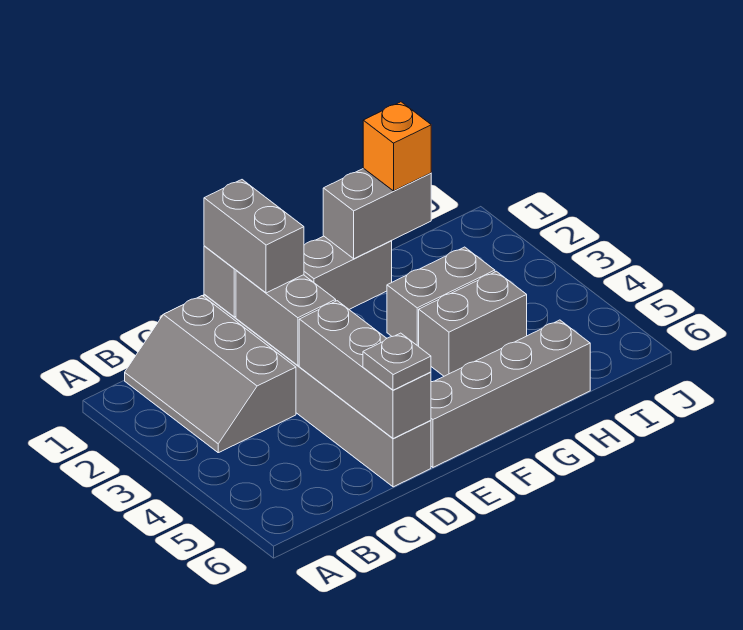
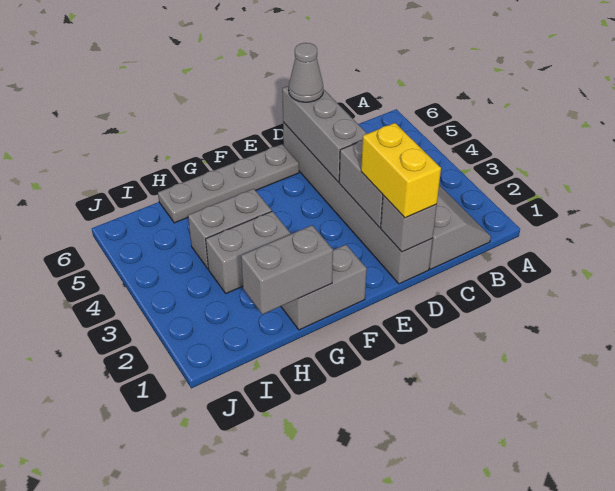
grey 1x2 brick [204,180,304,293] -> yellow 1x2 brick [361,123,441,218]
grey 1x1 plate [363,333,431,390] -> grey 1x1 cone [289,43,323,102]
grey 1x4 brick [431,320,590,467] -> grey 1x4 plate [158,144,299,223]
orange 1x1 brick [363,102,431,191] -> none

